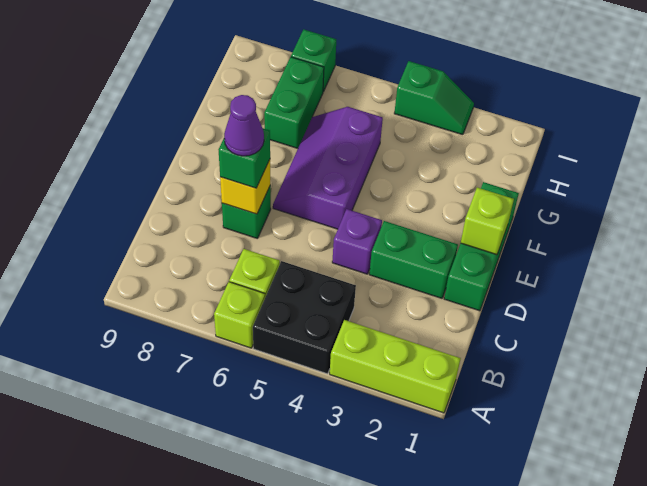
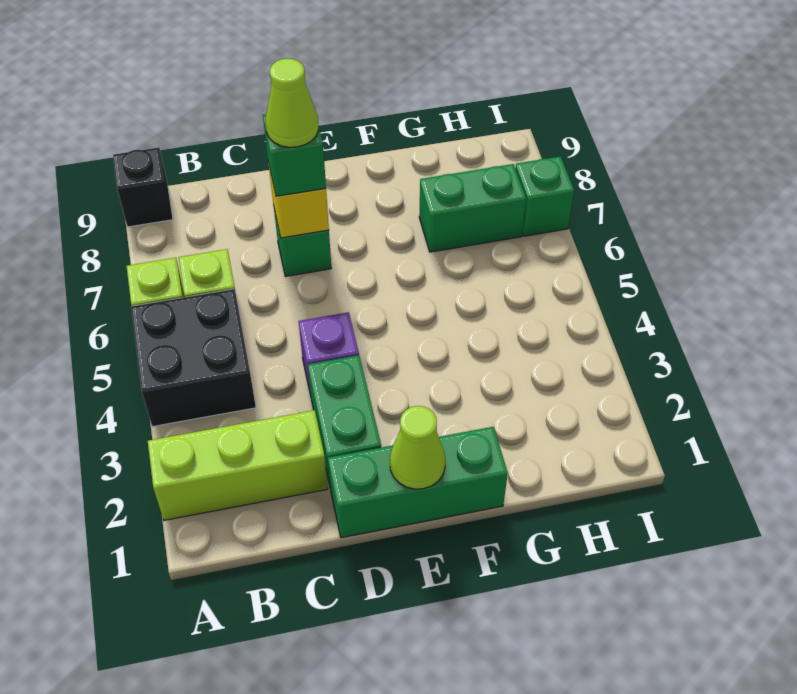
lime 1x3 brick [330,320,461,413] -> lime 1x3 brick turned to [148,410,328,520]
none -> black 1x1 brick [113,148,173,227]
purple 1x1 cone [224,95,264,156] -> lime 1x1 cone [266,58,318,147]
lime 1x1 brick [461,187,514,255] -> lime 1x1 cone [390,406,445,489]
purple 2x3 slope [273,107,383,229] -> none
green 1x2 slope [394,61,474,135] -> none

